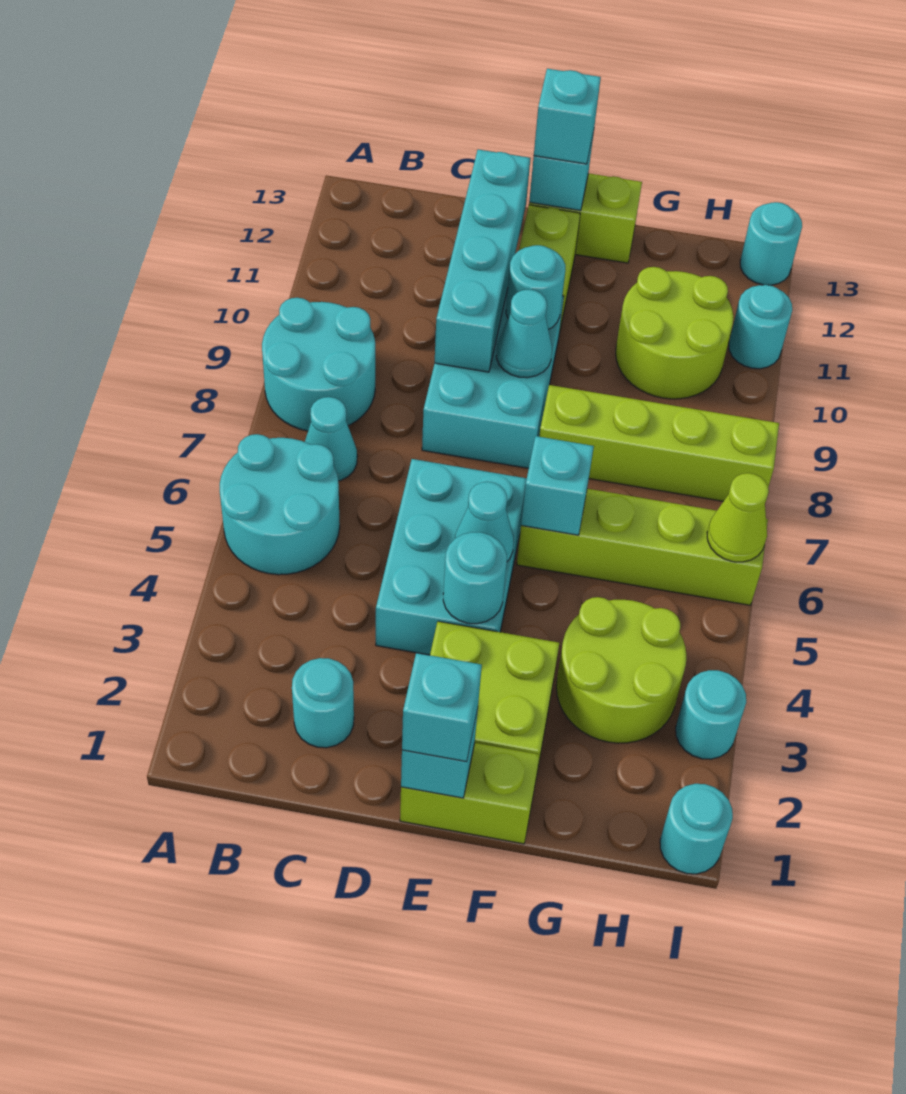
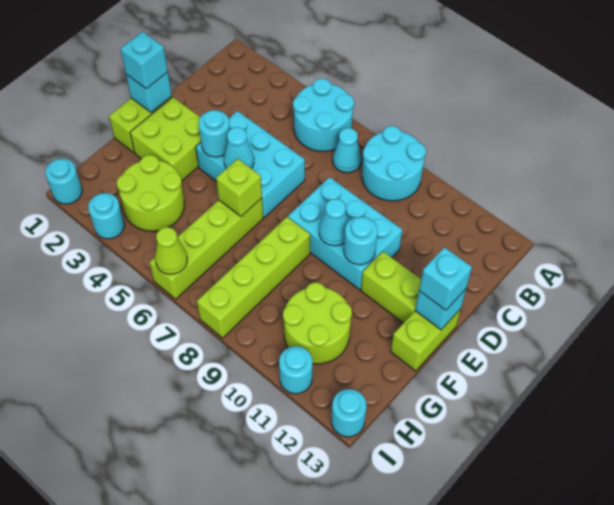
cyan 1x1 round brick [292,658,354,748] -> none
cyan 1x4 brick [435,150,530,372] -> none
cyan 1x1 brick [521,436,594,535] -> lime 1x1 brick [216,159,262,216]

